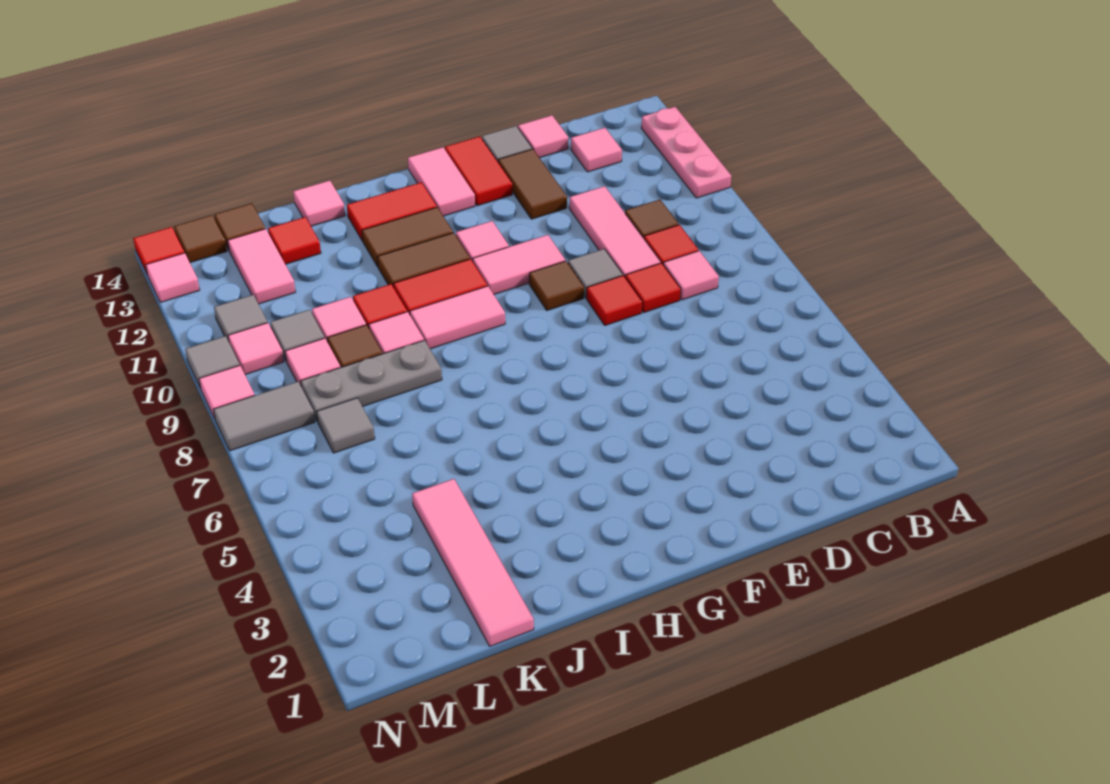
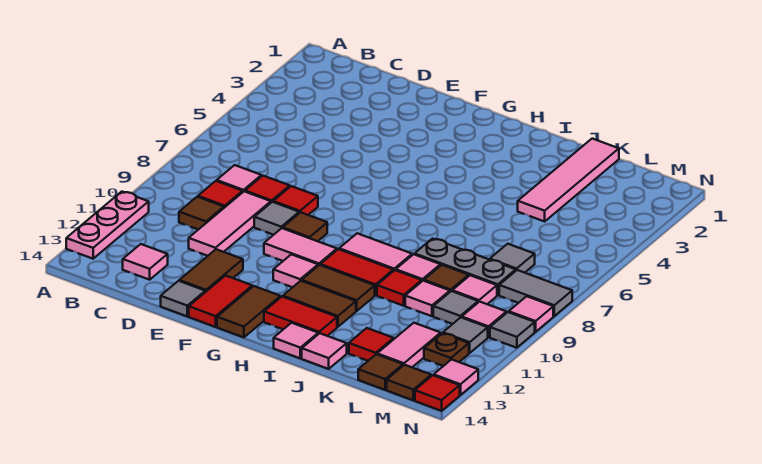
pink 1x1 tile [518,115,568,158] -> pink 1x1 tile moved to [274,323,318,358]
pink 1x2 tile [408,147,475,216] -> brown 1x2 tile [217,286,281,337]
none -> brown 1x1 plate [424,333,469,366]

